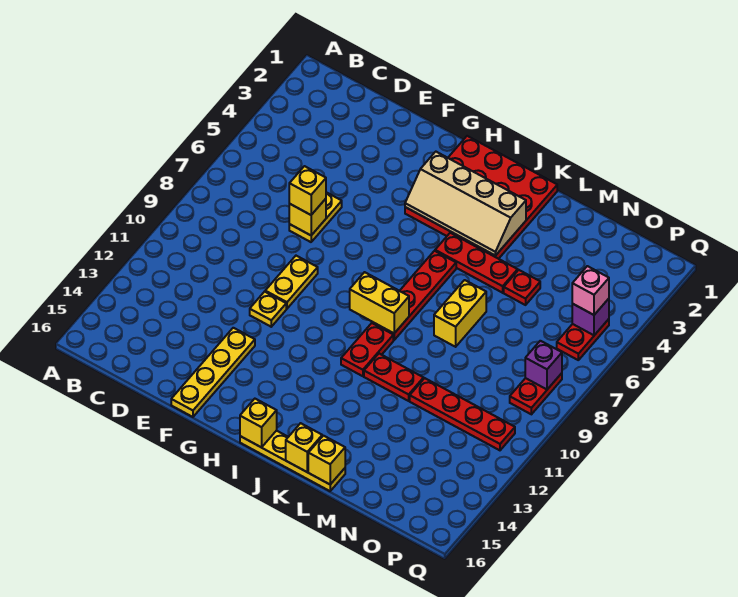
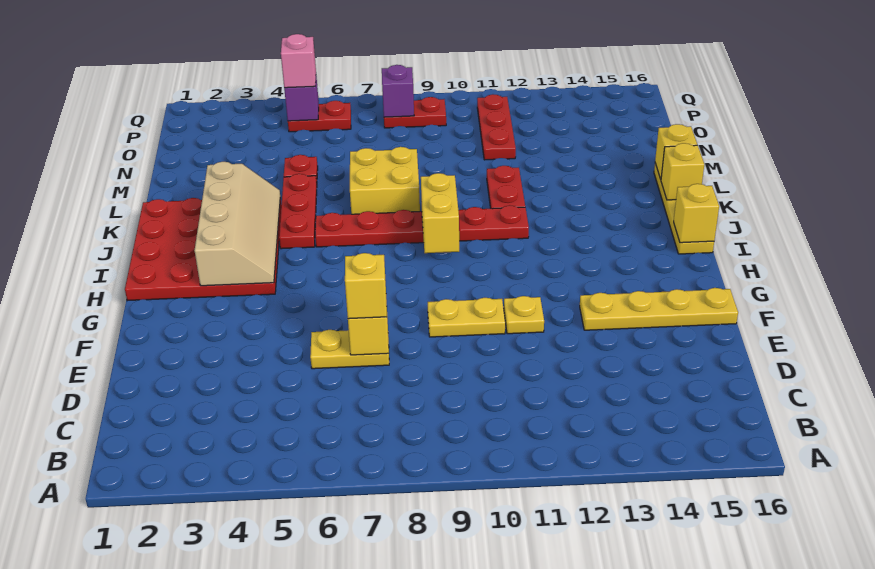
yellow 1x2 brick [434,280,486,347] -> yellow 2x2 brick [350,147,420,214]
red 1x4 plate [410,378,515,450] -> red 1x3 plate [477,94,516,160]

